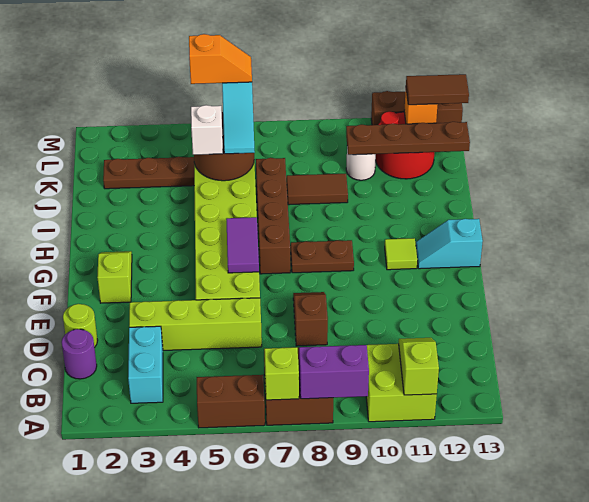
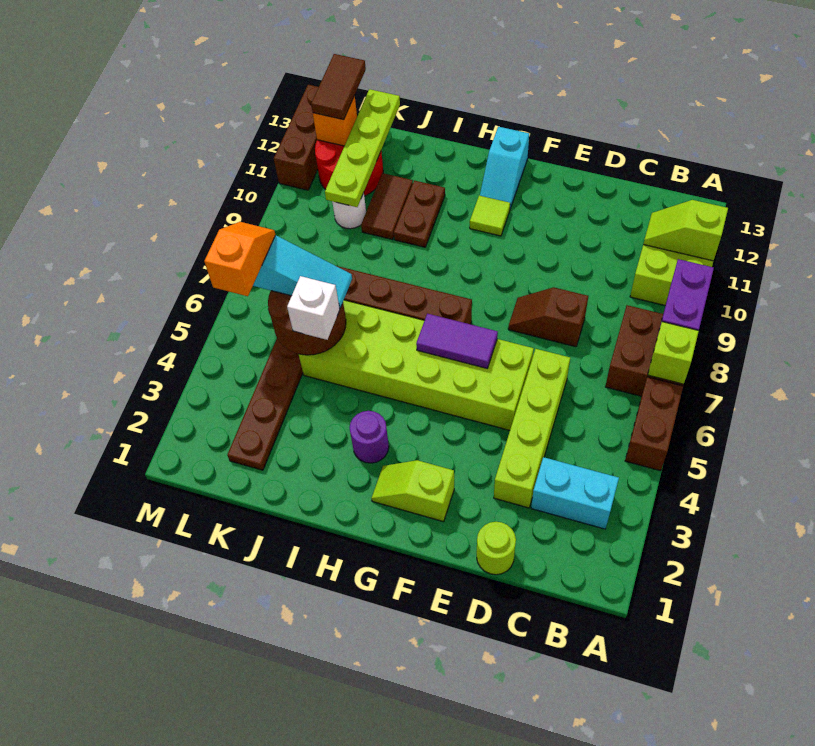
purple 1x1 round brick [62,329,97,379] -> purple 1x1 round brick moved to [350,411,389,463]
brown 1x2 plate [291,240,354,273] -> brown 1x2 plate moved to [394,180,445,247]
brown 1x2 tile [287,174,348,205] -> brown 1x2 tile moved to [361,173,413,239]
brown 1x4 plate [346,122,470,155] -> lime 1x4 plate [325,89,400,207]

